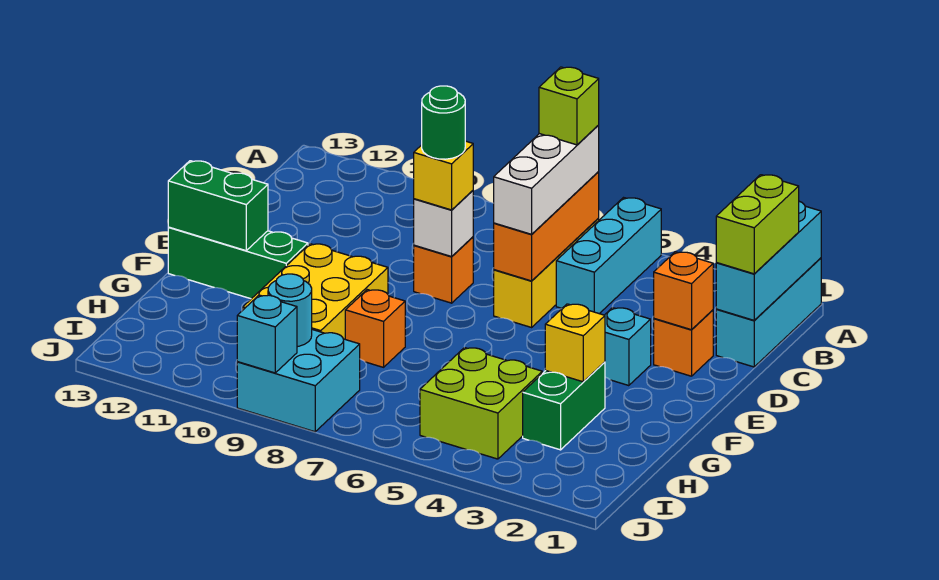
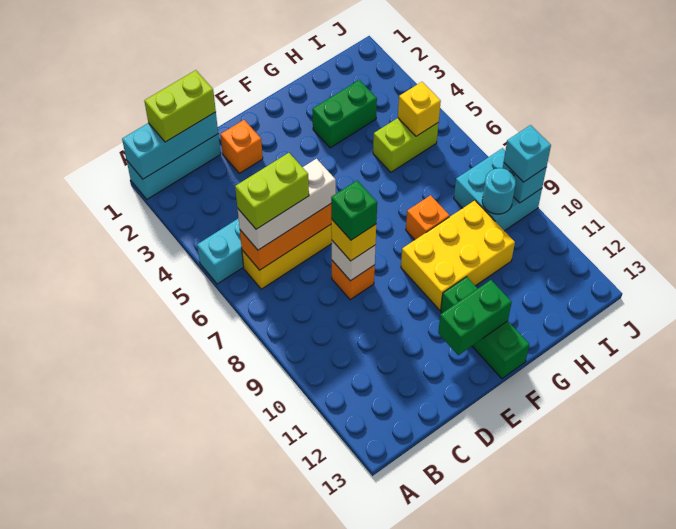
lime 1x1 brick [539,67,599,145] -> lime 1x2 brick [235,153,309,229]
orange 1x1 brick [654,252,713,330] -> none
green 1x1 round brick [422,86,465,159] -> green 1x1 brick [331,181,377,240]
cyan 1x1 brick [605,308,651,386] -> cyan 1x1 brick moved to [504,125,551,182]
green 1x2 brick [168,161,268,251] -> green 1x2 brick turned to [438,280,512,355]
yellow 1x1 brick [545,304,605,382] -> yellow 1x1 brick moved to [398,82,441,136]
lime 2x2 brick [420,348,542,459] -> lime 1x2 brick [373,118,439,172]

